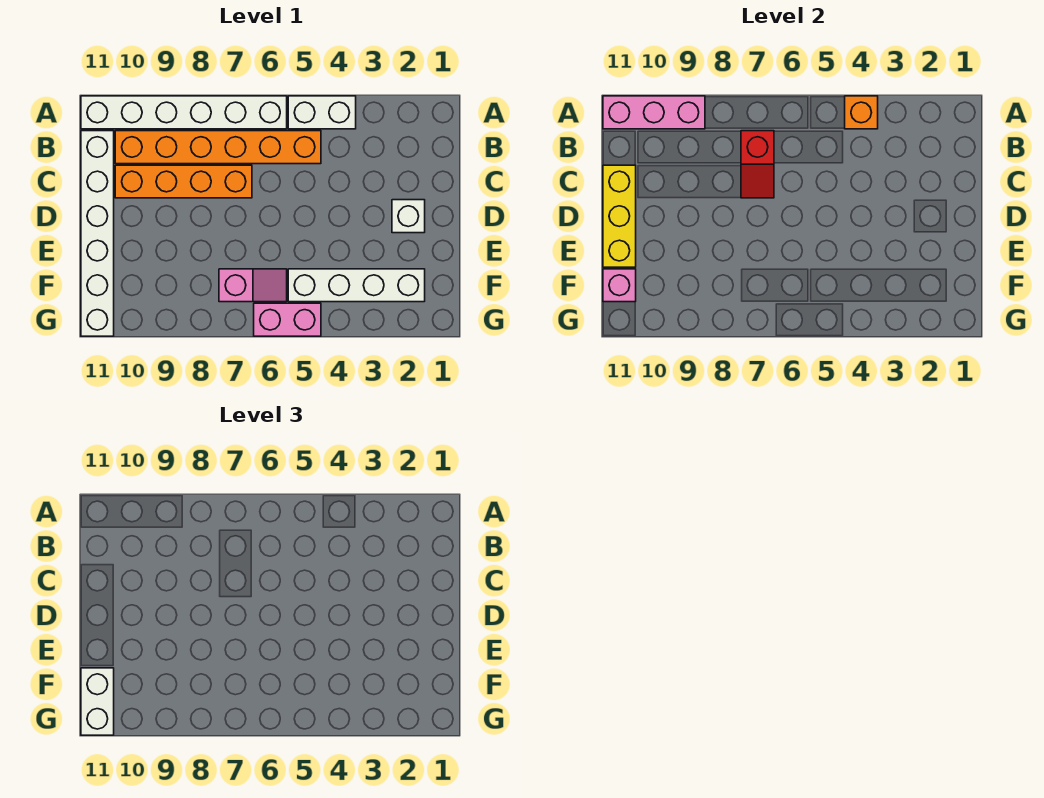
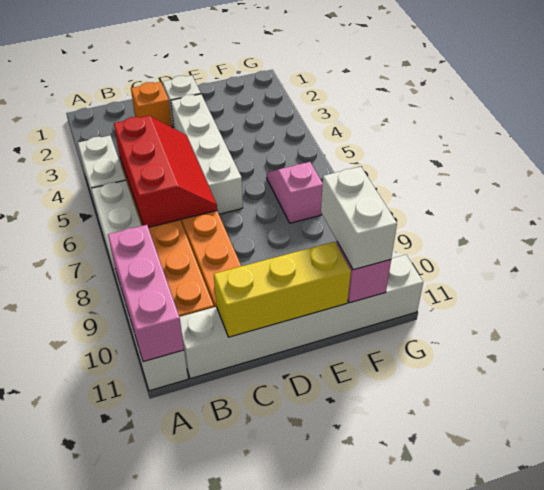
orange 1x1 brick [845,96,878,129] -> orange 1x1 brick moved to [131,82,172,127]
red 1x2 slope [741,131,774,198] -> red 2x3 slope [114,116,217,227]
white 1x4 brick [288,269,425,302] -> white 1x4 brick moved to [171,94,243,214]
white 1x2 brick [81,668,114,735] -> white 1x2 brick turned to [321,167,397,270]
pink 1x2 brick [254,303,321,336] -> none

